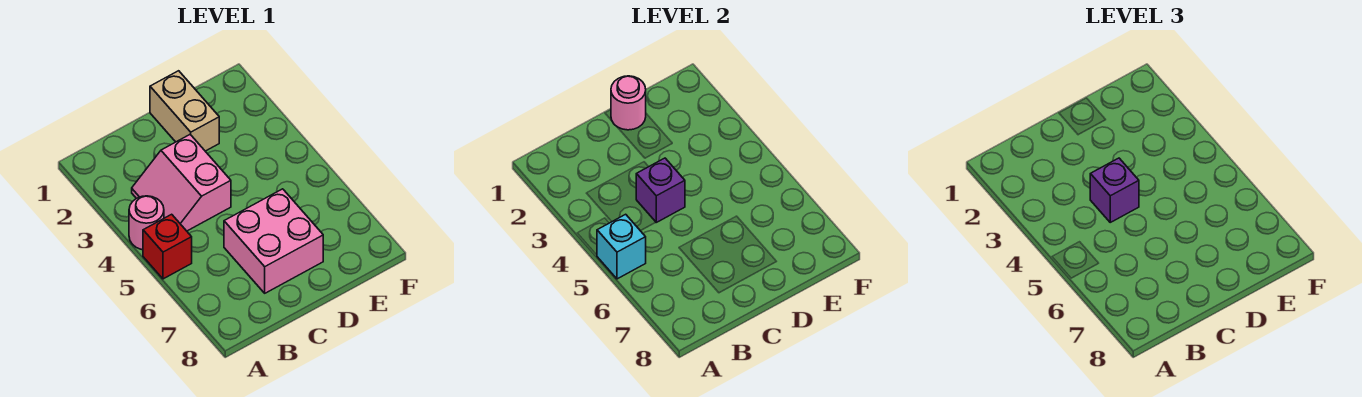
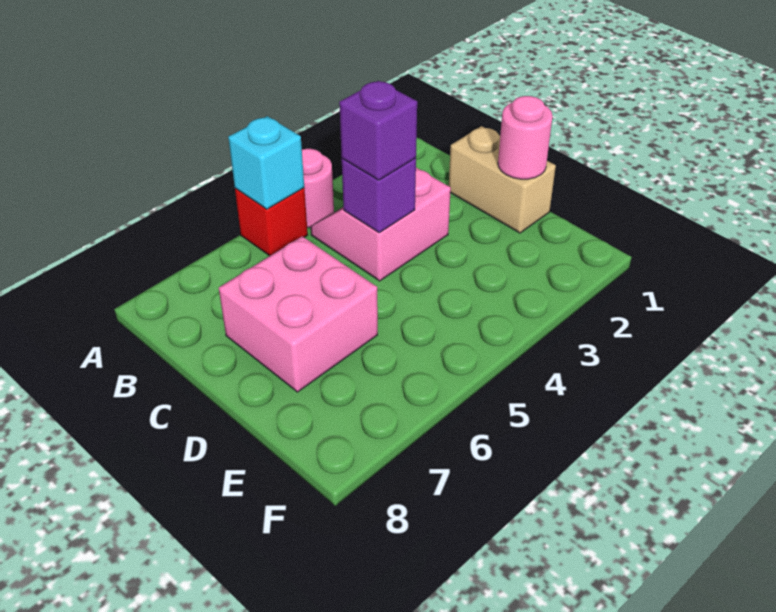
tan 1x2 brick [150,71,219,151] -> tan 1x2 brick turned to [449,126,556,233]

